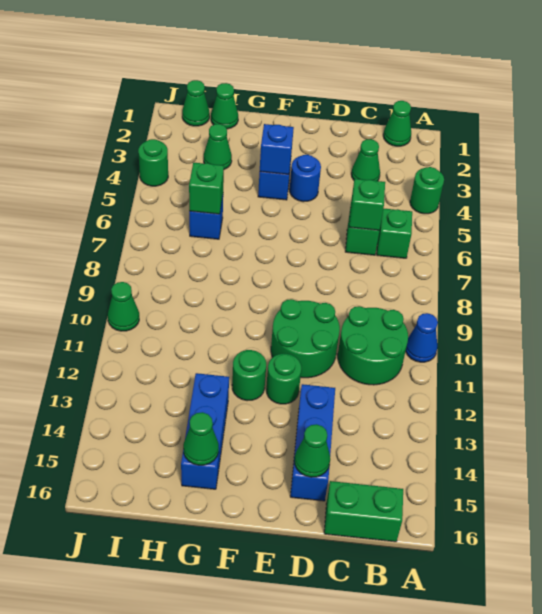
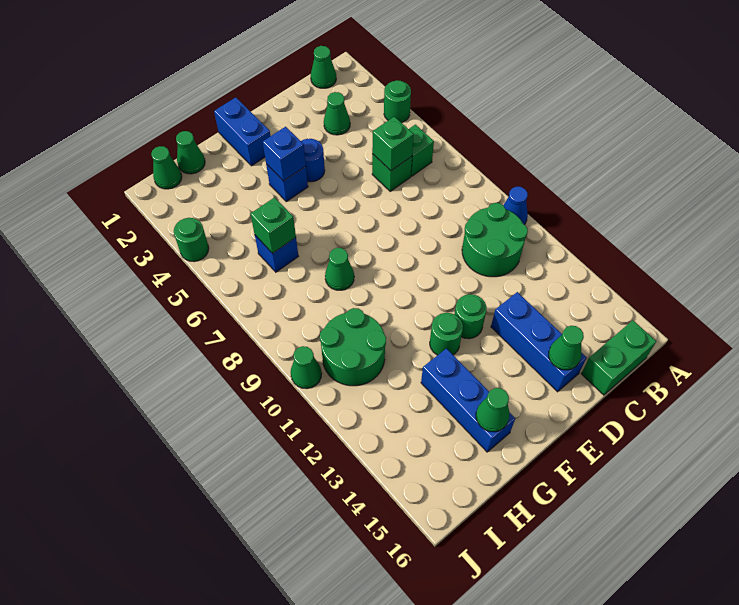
green 2x2 round brick [271,299,340,378] -> green 2x2 round brick moved to [320,308,386,386]
none -> blue 1x2 brick [214,97,270,166]
green 1x1 cone [204,124,232,169] -> green 1x1 cone moved to [325,248,354,290]

